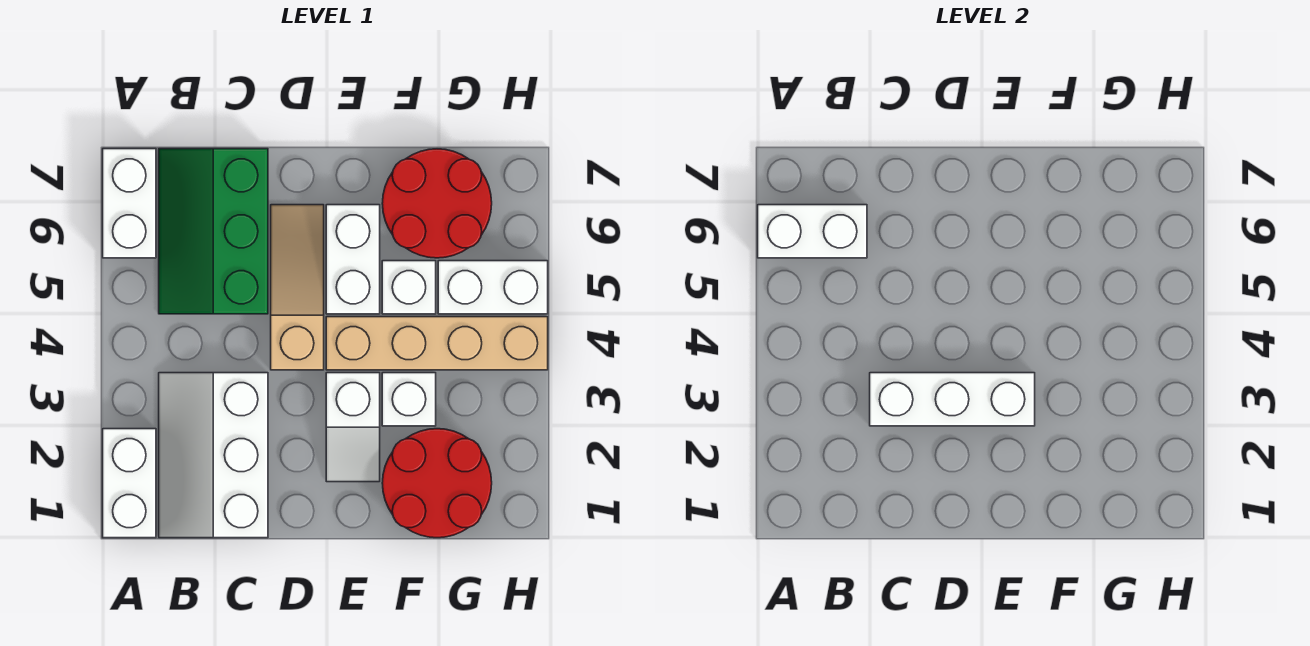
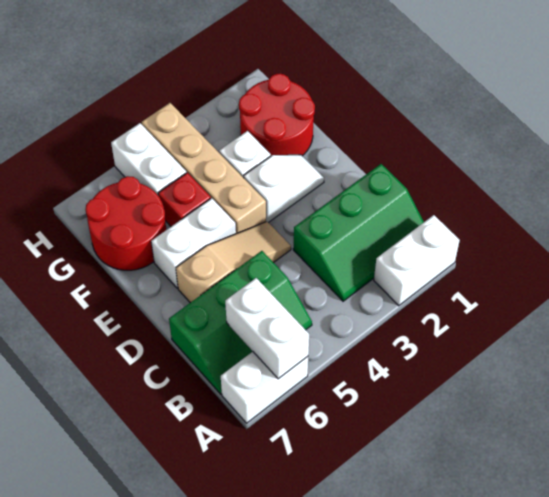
white 2x3 slope [159,373,268,538] -> green 2x3 slope [293,164,424,301]
white 1x3 brick [870,373,1035,426] -> none
tan 1x3 slope [271,205,324,370] -> tan 1x3 slope turned to [176,222,291,303]
white 1x1 brick [382,261,436,314] -> red 1x1 brick [158,173,211,226]

